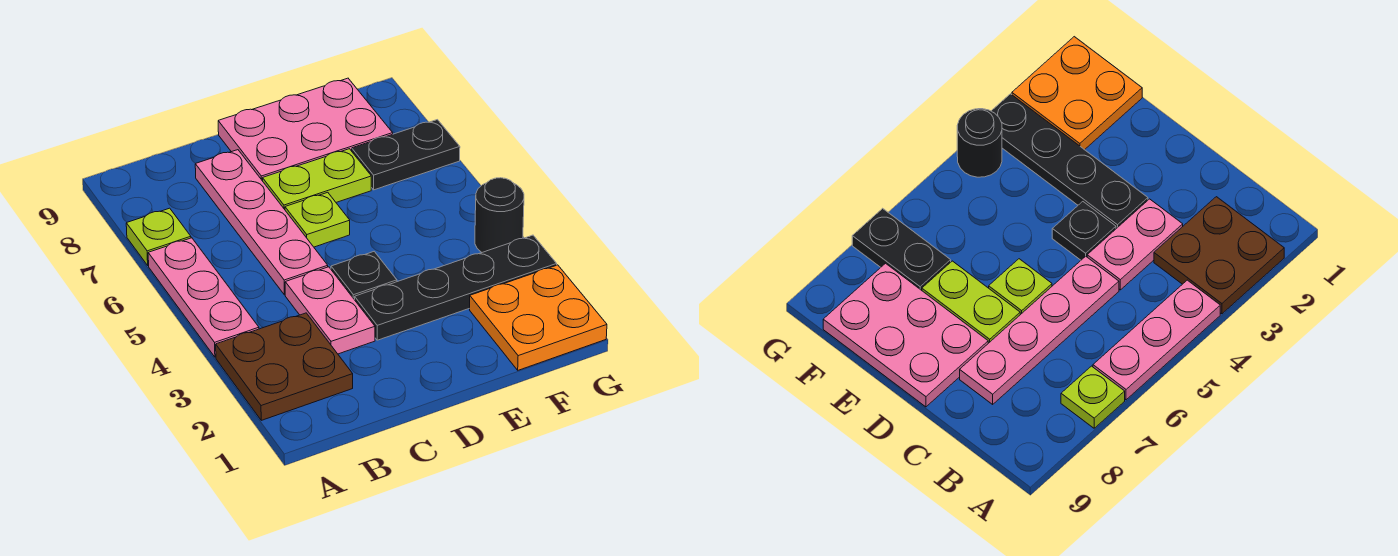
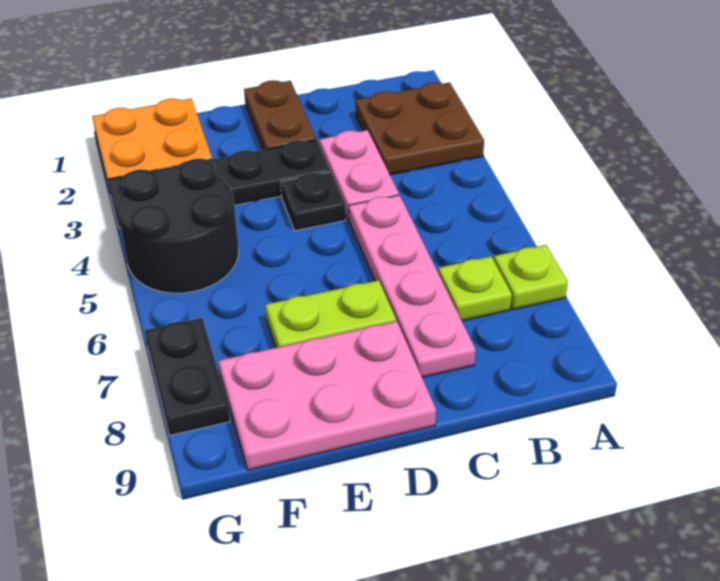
pink 1x3 plate [148,238,259,357] -> none
none -> brown 1x2 plate [244,80,316,150]
lime 1x1 plate [285,192,350,247] -> lime 1x1 plate moved to [438,257,512,321]
black 1x2 plate [352,120,460,190] -> black 1x2 plate turned to [145,318,230,435]
black 1x1 round brick [475,178,524,252] -> black 2x2 round brick [118,159,239,293]

